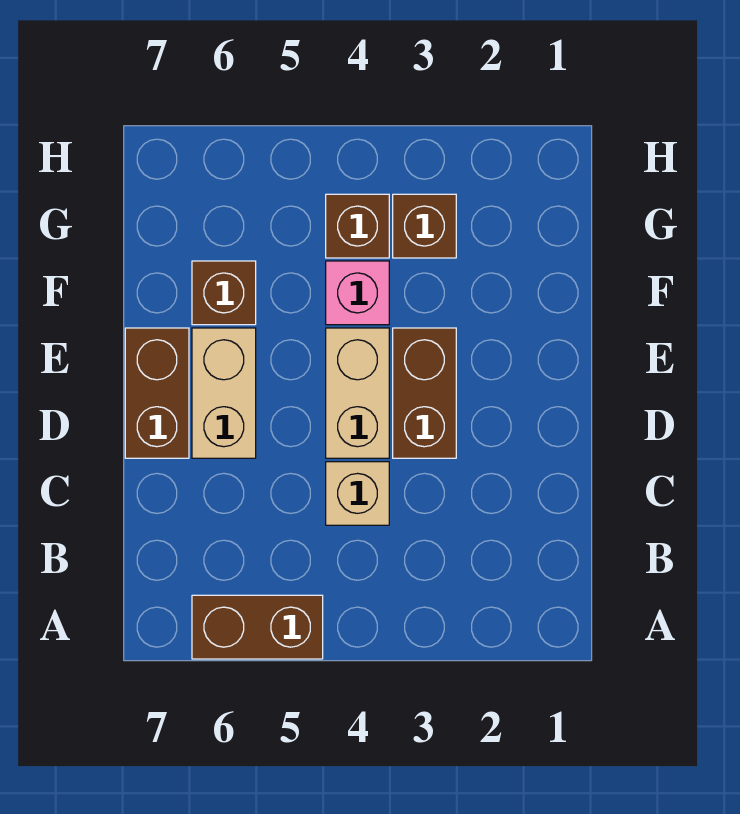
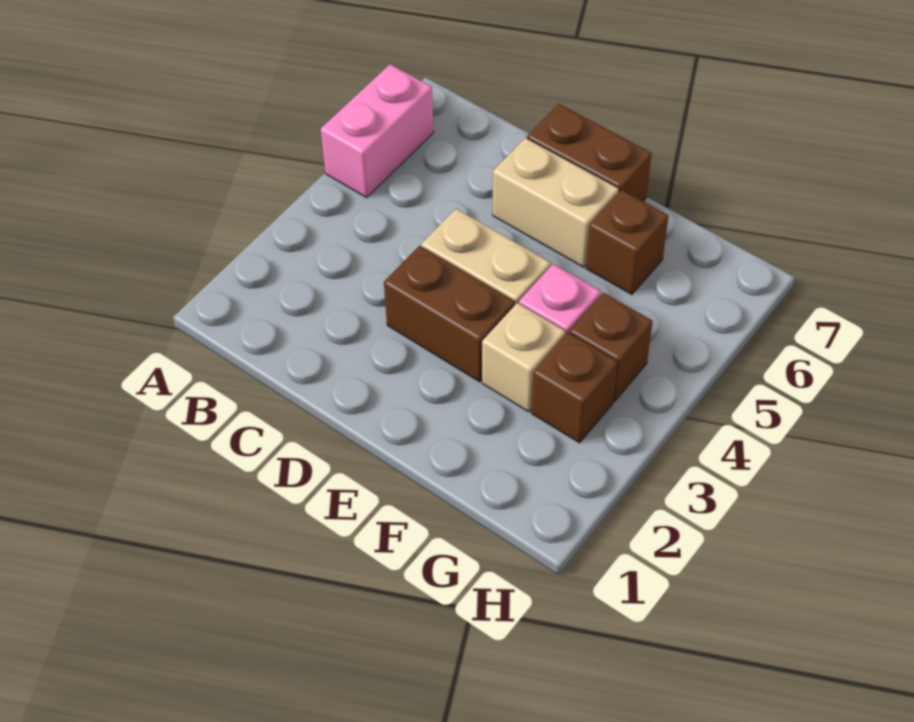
brown 1x2 brick [192,595,323,659] -> pink 1x2 brick [321,64,434,198]
tan 1x1 brick [326,462,389,525] -> tan 1x1 brick moved to [482,303,566,412]

